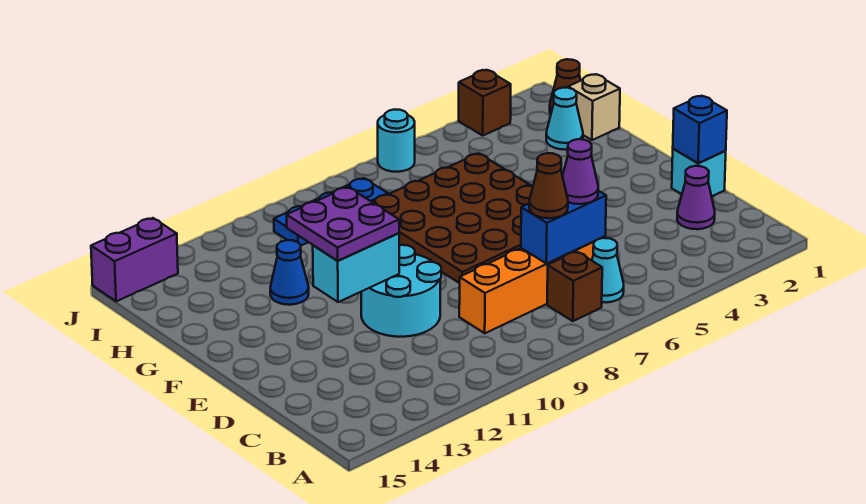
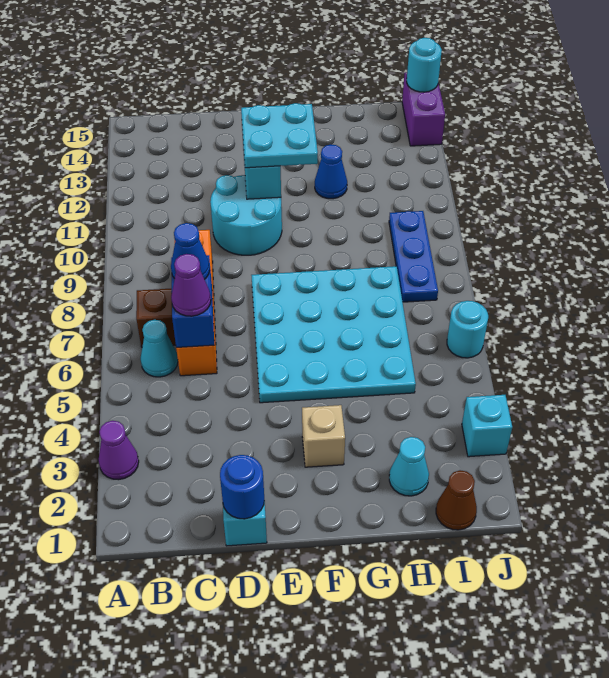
purple 1x1 cone [677,166,715,229] -> purple 1x1 cone moved to [99,421,139,480]
brown 1x1 cone [529,153,568,218] -> blue 1x1 cone [171,223,210,279]
blue 1x1 brick [673,96,727,163] -> blue 1x1 round brick [220,455,264,519]
brown 4x4 plate [373,153,533,283] -> cyan 4x4 plate [251,266,416,403]
purple 2x2 plate [287,187,399,261] -> cyan 2x2 plate [241,103,318,168]
tan 1x1 brick [568,74,620,140] -> tan 1x1 brick moved to [302,405,345,467]
brown 1x1 brick [459,70,511,135] -> cyan 1x1 brick [462,395,512,457]
none -> cyan 1x1 round brick [407,38,442,92]

